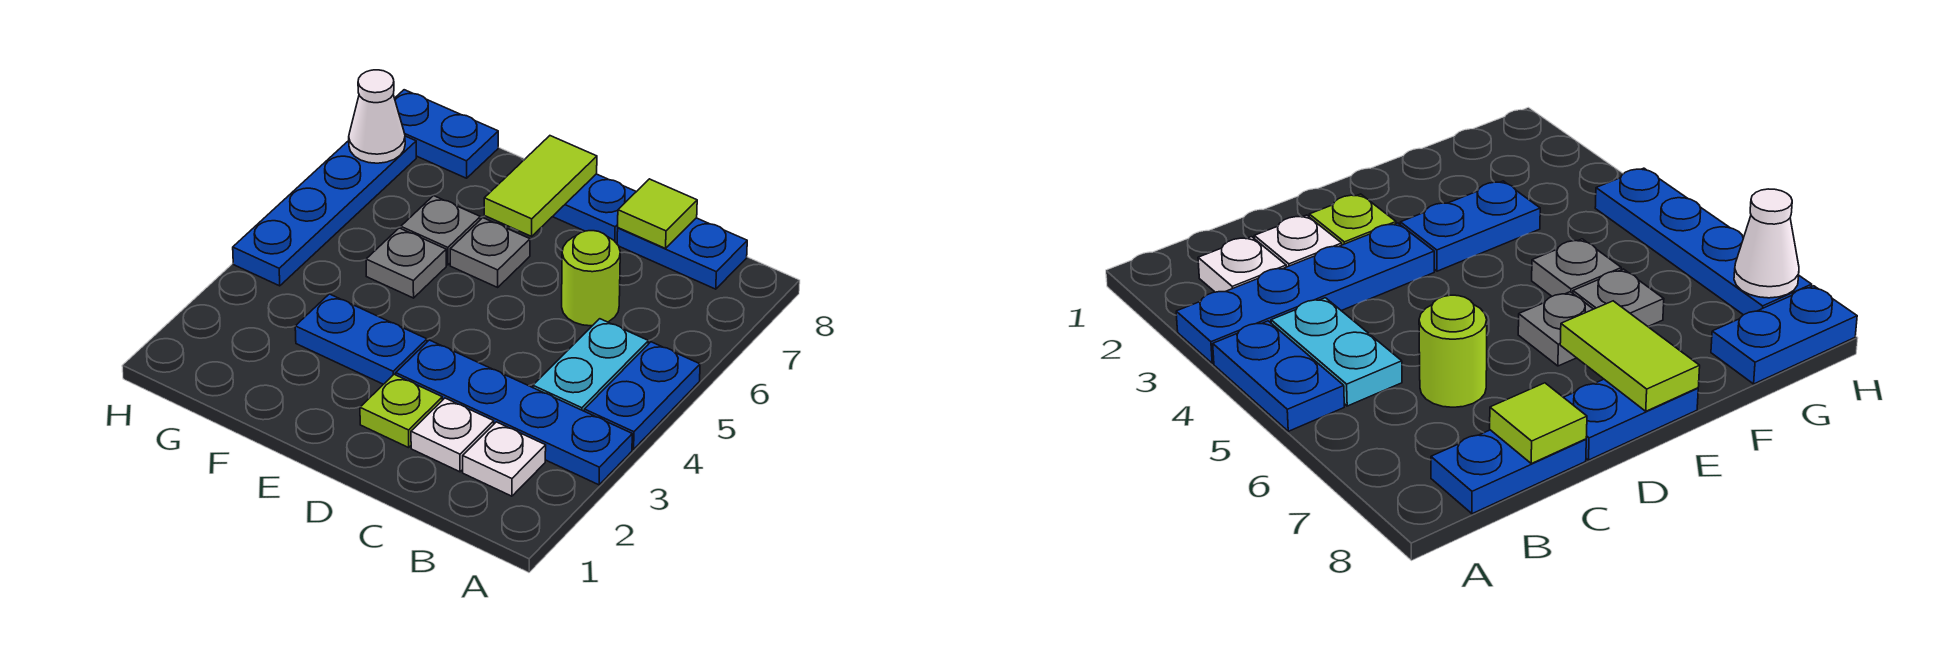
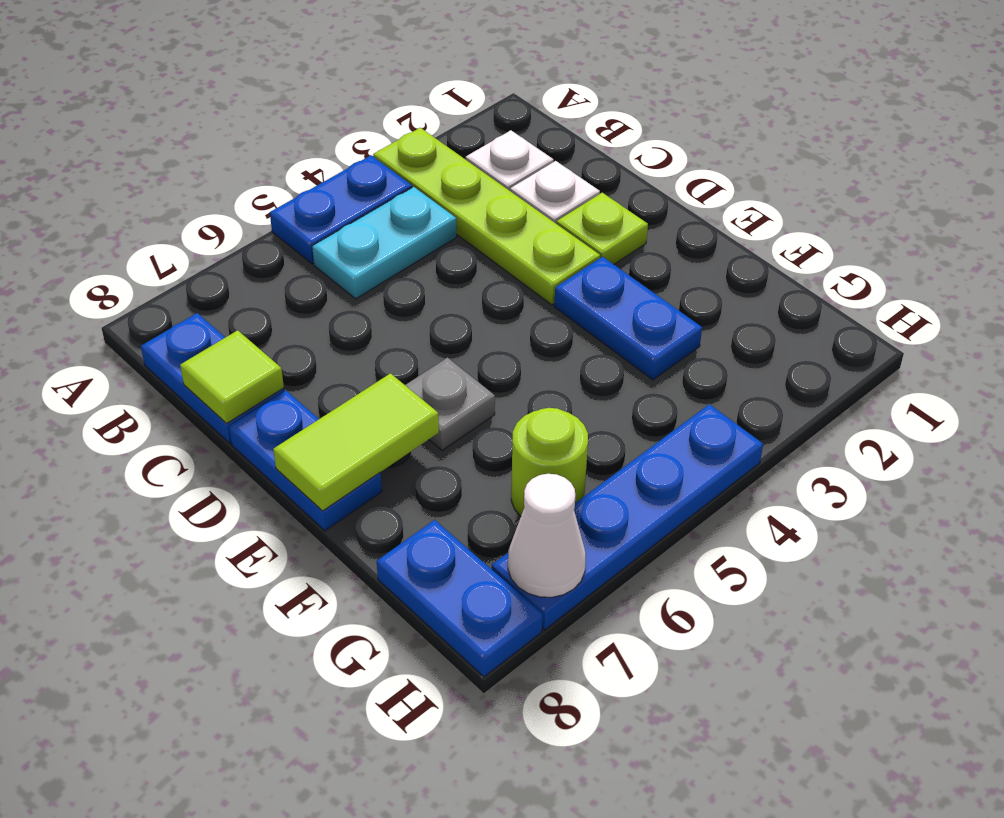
blue 1x4 plate [396,340,632,485] -> lime 1x4 plate [373,128,600,305]
lime 1x1 round brick [562,231,620,326] -> lime 1x1 round brick moved to [511,408,588,516]
grey 1x1 plate [366,228,446,298] -> none
grey 1x1 plate [401,196,480,265] -> none

